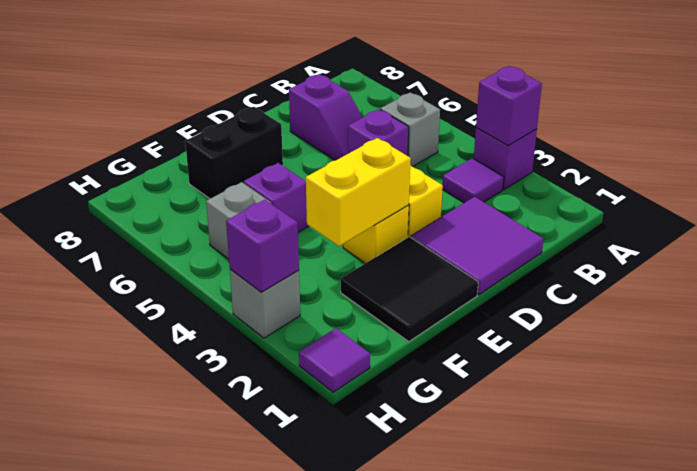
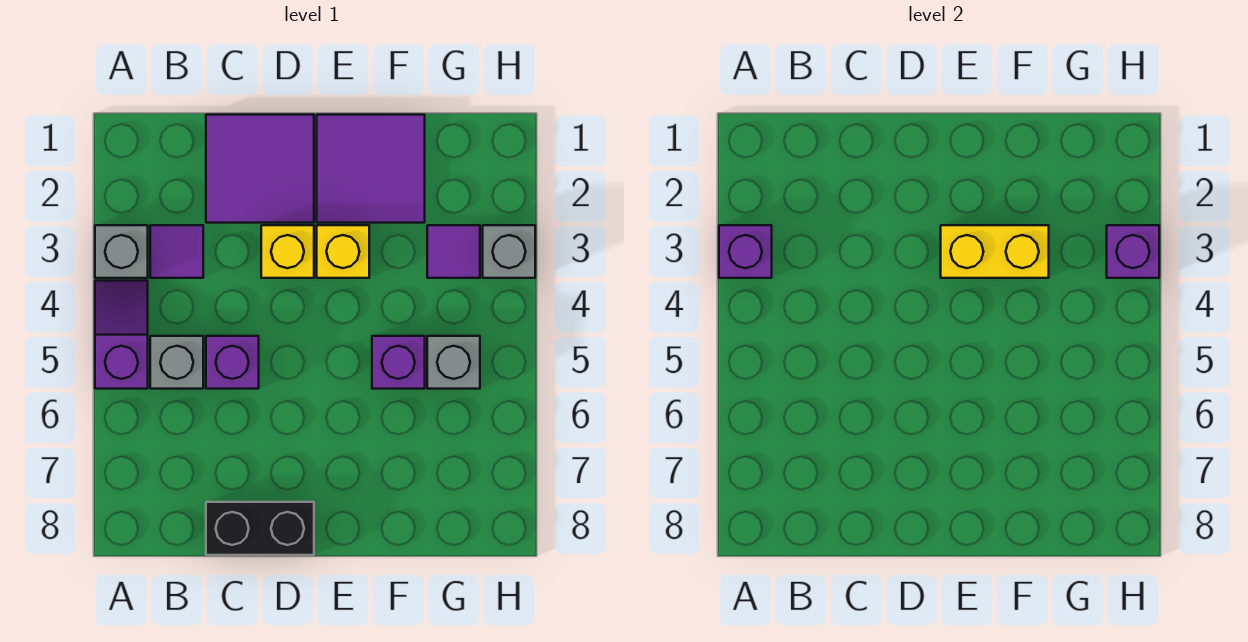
purple 1x1 brick [474,128,537,190] -> grey 1x1 brick [95,225,148,278]
purple 1x2 slope [289,74,363,160] -> purple 1x2 slope moved to [95,281,148,389]
black 2x2 tile [341,237,478,342] -> purple 2x2 tile [317,115,425,223]
black 1x2 brick [185,107,283,199] -> black 1x2 brick moved to [206,502,314,555]
purple 1x1 tile [299,328,370,392] -> purple 1x1 tile moved to [427,225,480,278]

